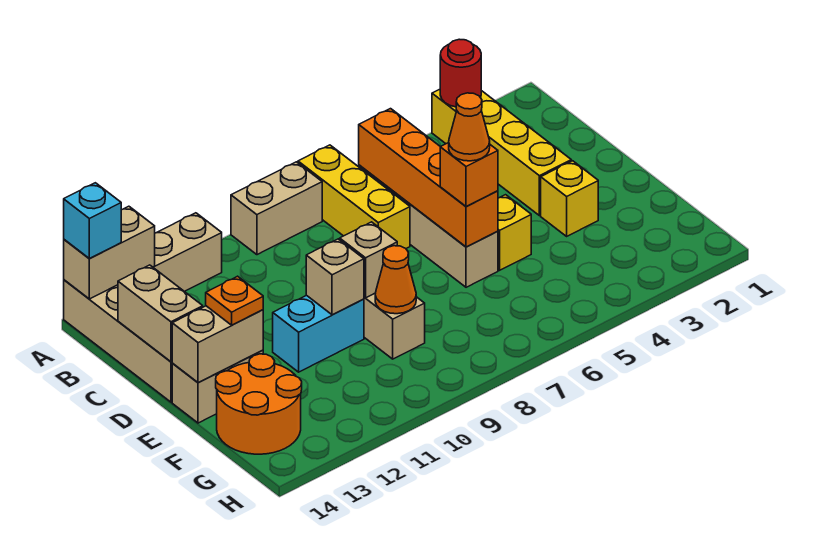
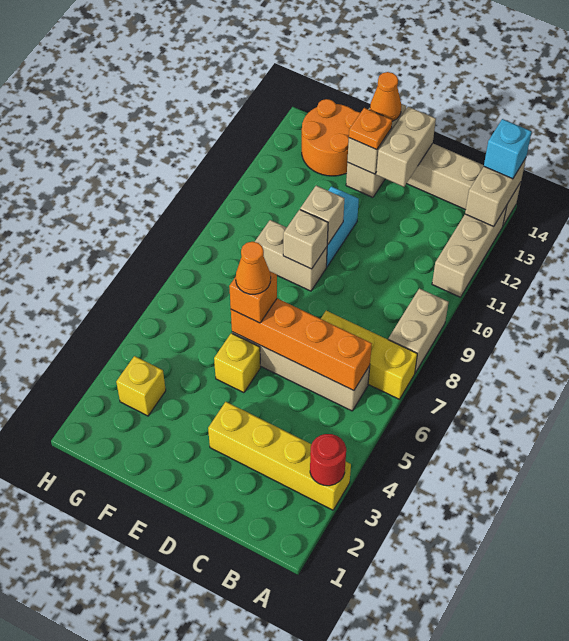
tan 1x2 brick [118,265,203,362] -> tan 1x2 brick turned to [376,107,436,187]
yellow 1x1 brick [541,161,598,236] -> yellow 1x1 brick moved to [116,356,166,416]
orange 1x1 cone [375,246,416,314] -> orange 1x1 cone moved to [370,72,401,121]

